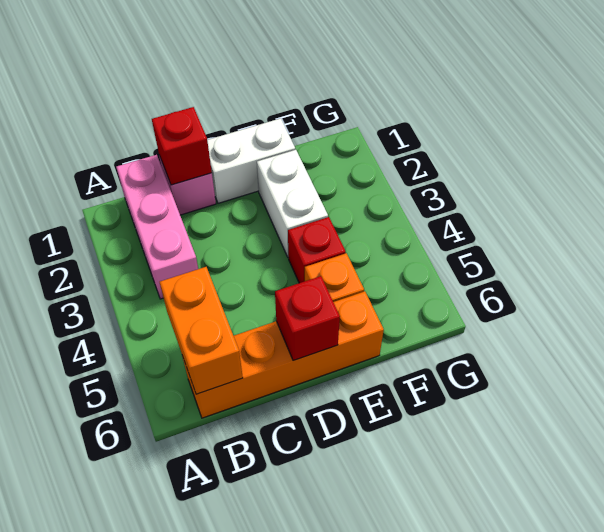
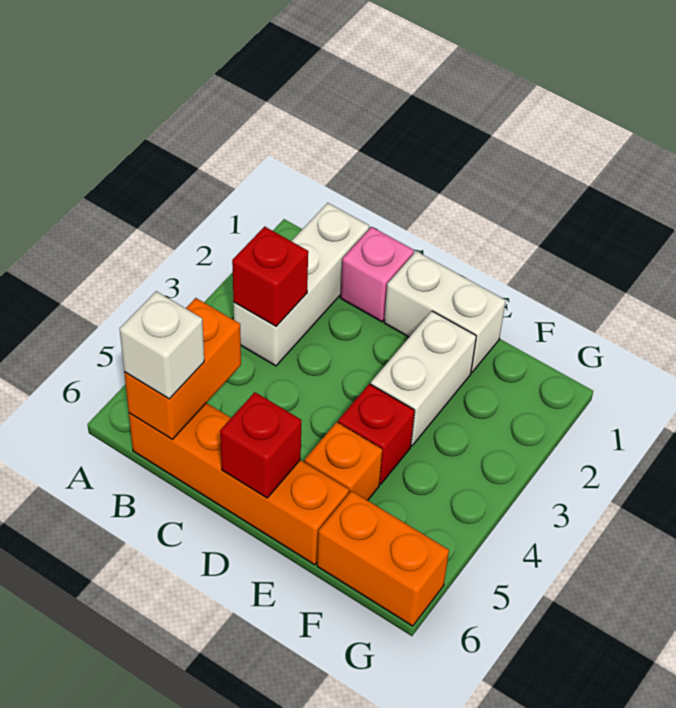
pink 1x3 brick [116,155,198,299] -> white 1x3 brick [234,203,369,366]
none -> white 1x1 brick [120,291,204,399]
red 1x1 brick [152,107,212,185] -> red 1x1 brick moved to [232,227,308,326]
none -> orange 1x2 brick [317,491,449,626]

